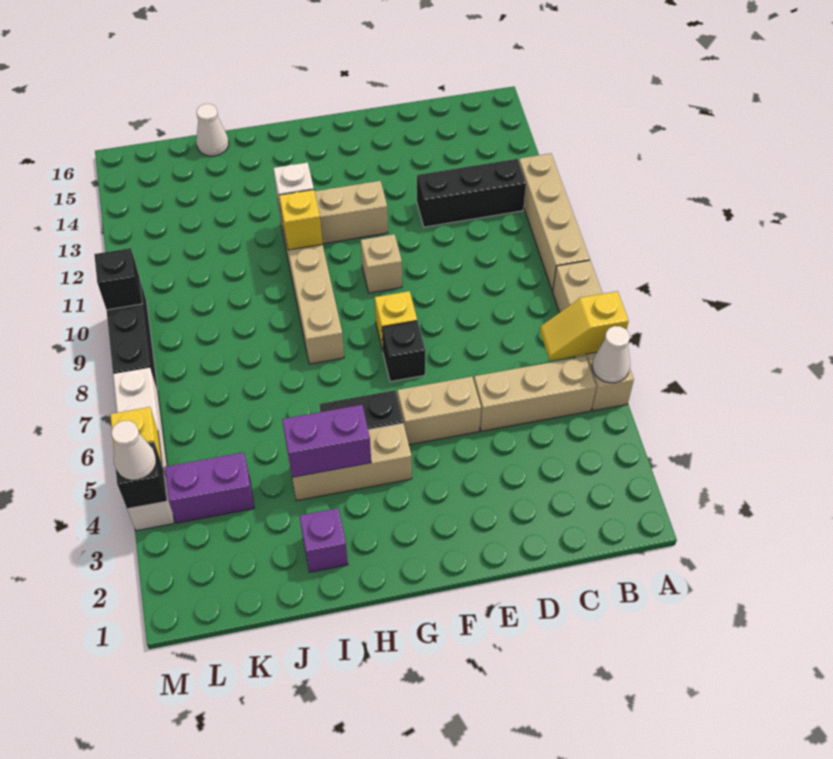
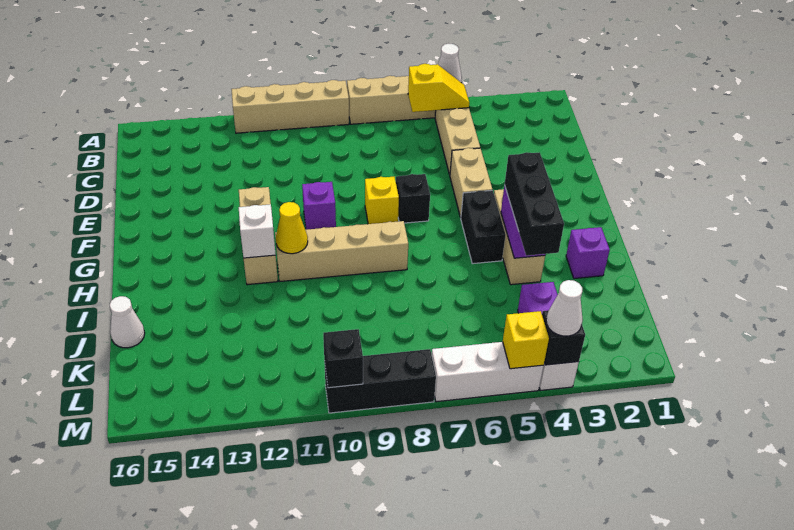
yellow 1x2 slope [540,291,629,361] -> yellow 1x2 slope turned to [408,64,469,112]
black 1x3 brick [417,159,526,227] -> black 1x3 brick moved to [505,152,564,256]
tan 1x1 brick [361,234,402,293] -> purple 1x1 brick [302,182,336,230]
yellow 1x1 brick [279,189,323,250] -> yellow 1x1 cone [276,202,308,254]

